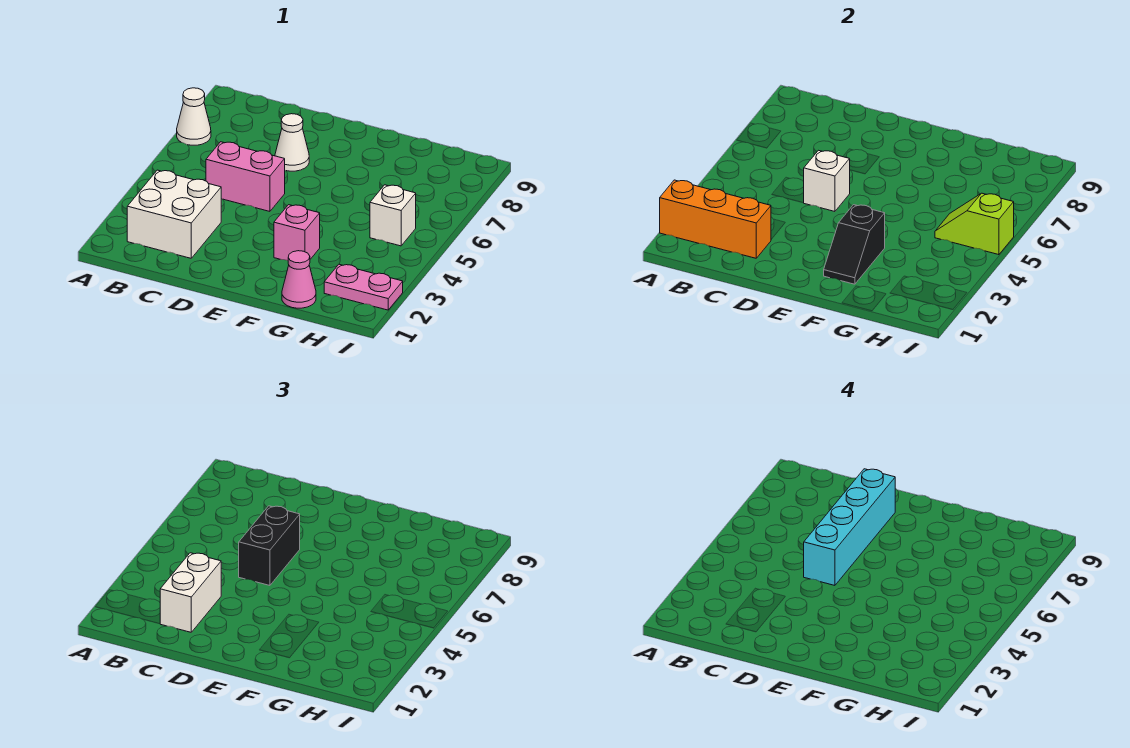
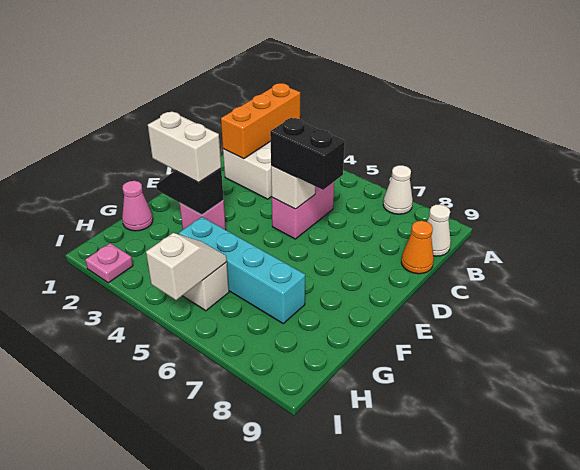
white 1x2 brick [160,553,221,632] -> white 1x2 brick moved to [148,112,221,183]
none -> orange 1x1 cone [401,221,434,274]
cyan 1x4 brick [804,469,895,585] -> cyan 1x4 brick moved to [179,217,305,323]
white 1x1 cone [275,114,309,171] -> white 1x1 cone moved to [427,204,451,256]
pink 1x2 plate [324,264,403,310] -> pink 1x1 plate [85,243,133,283]
lime 1x2 slope [935,193,1014,255] -> white 1x2 slope [146,233,227,300]

